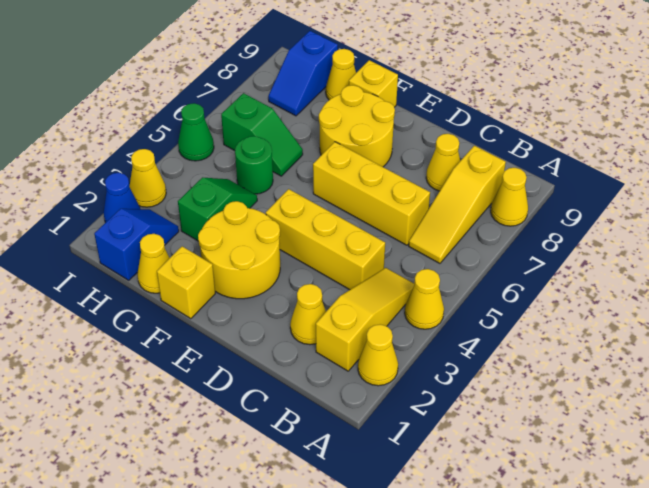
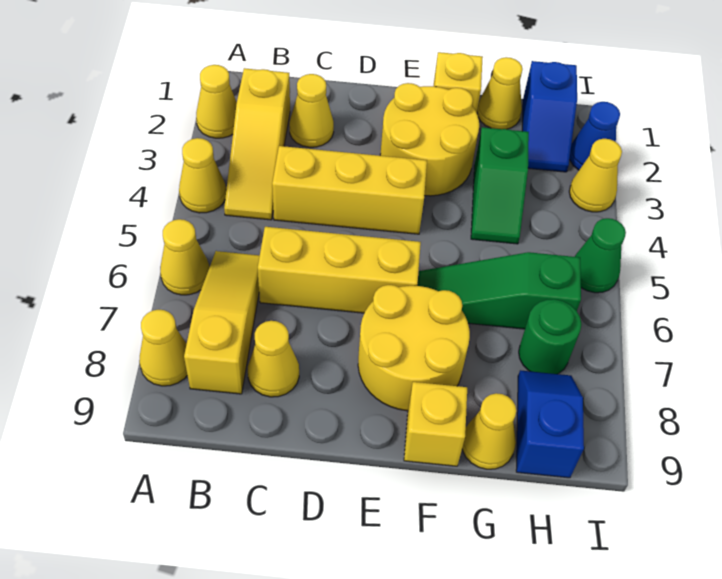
none -> yellow 1x1 cone [160,219,209,295]
green 1x1 round brick [235,136,273,194] -> green 1x1 round brick moved to [519,299,581,374]
green 1x2 slope [221,93,303,176] -> green 1x3 slope [418,252,581,329]

